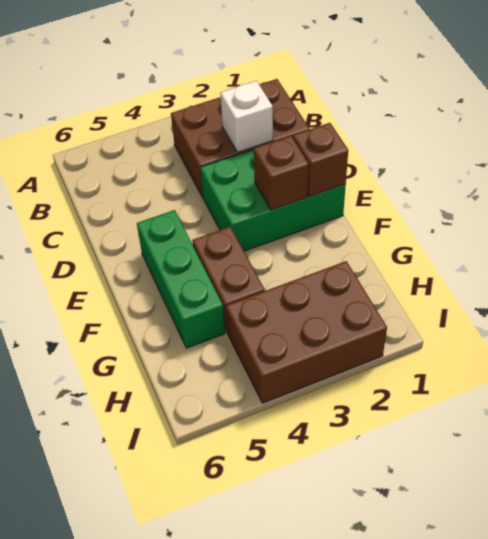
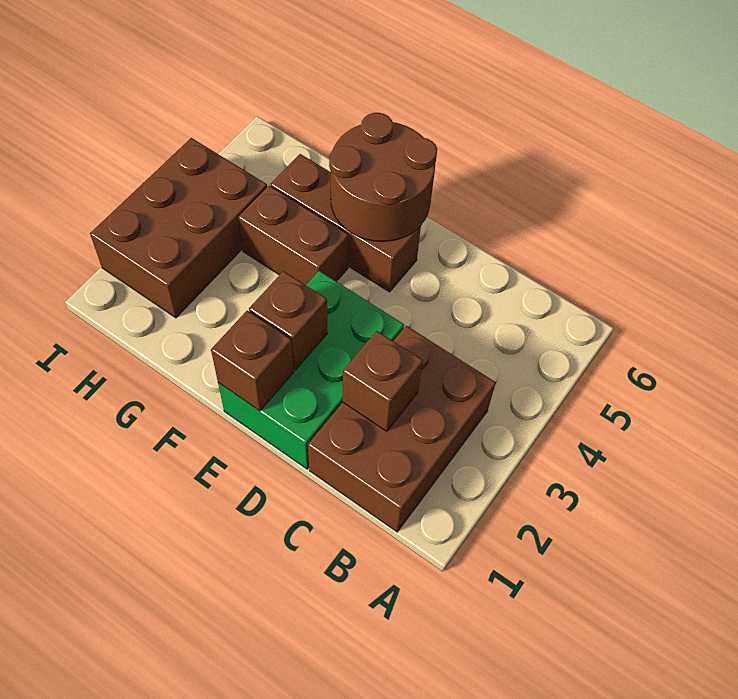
white 1x1 brick [220,81,273,152] -> brown 1x1 brick [343,331,423,431]
green 1x3 brick [137,210,225,348] -> brown 1x3 brick [271,154,421,292]
none -> brown 2x2 round brick [329,113,437,241]

